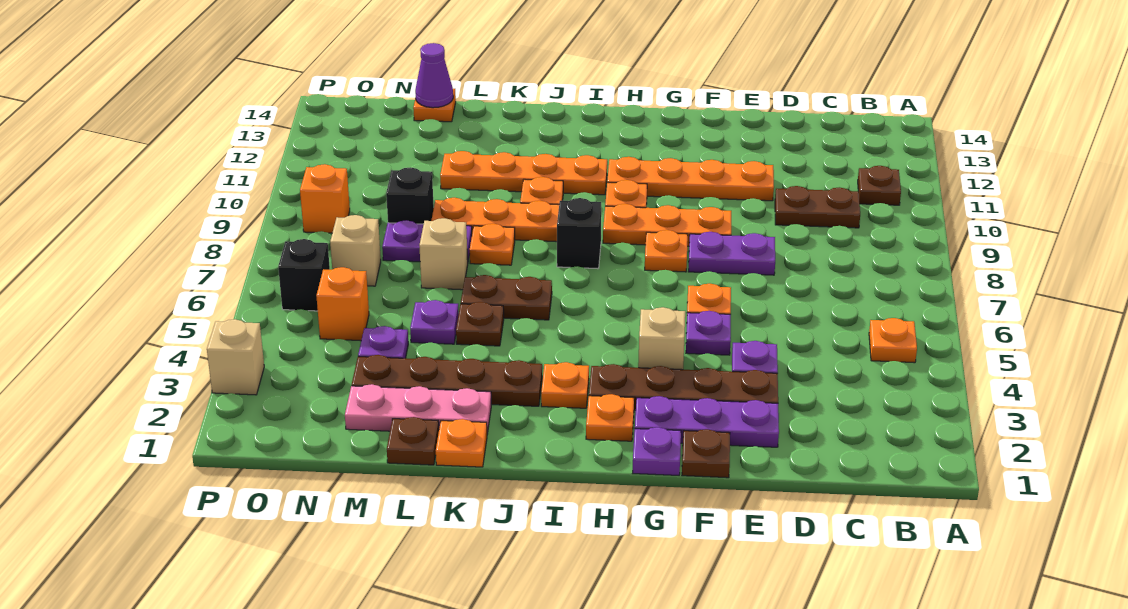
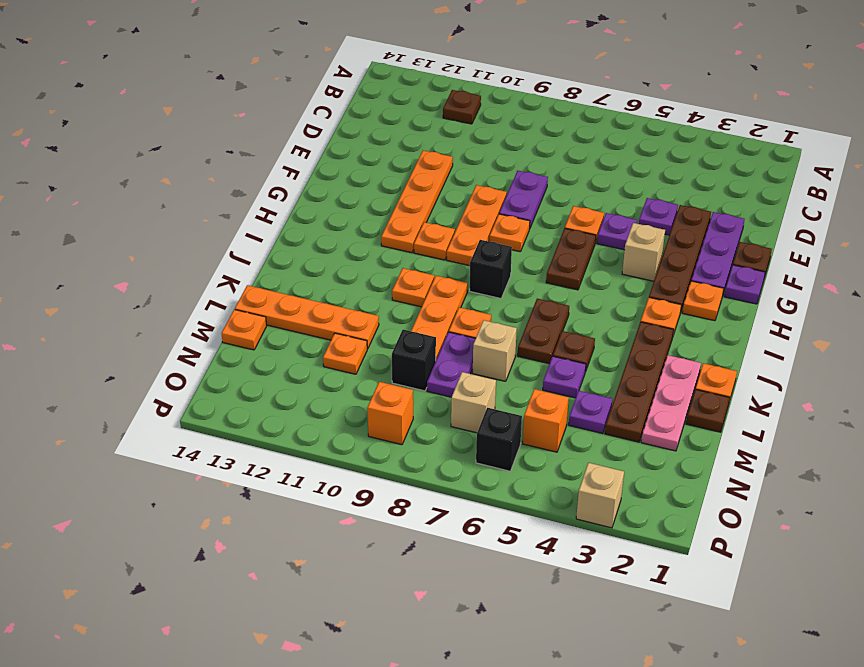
orange 1x1 plate [869,318,917,363] -> orange 1x1 plate moved to [323,333,367,374]
brown 1x2 plate [775,186,860,228] -> brown 1x2 plate moved to [546,228,596,290]
orange 1x4 plate [440,151,607,195] -> orange 1x4 plate turned to [235,285,379,349]
purple 1x1 cone [415,43,453,108] -> none

